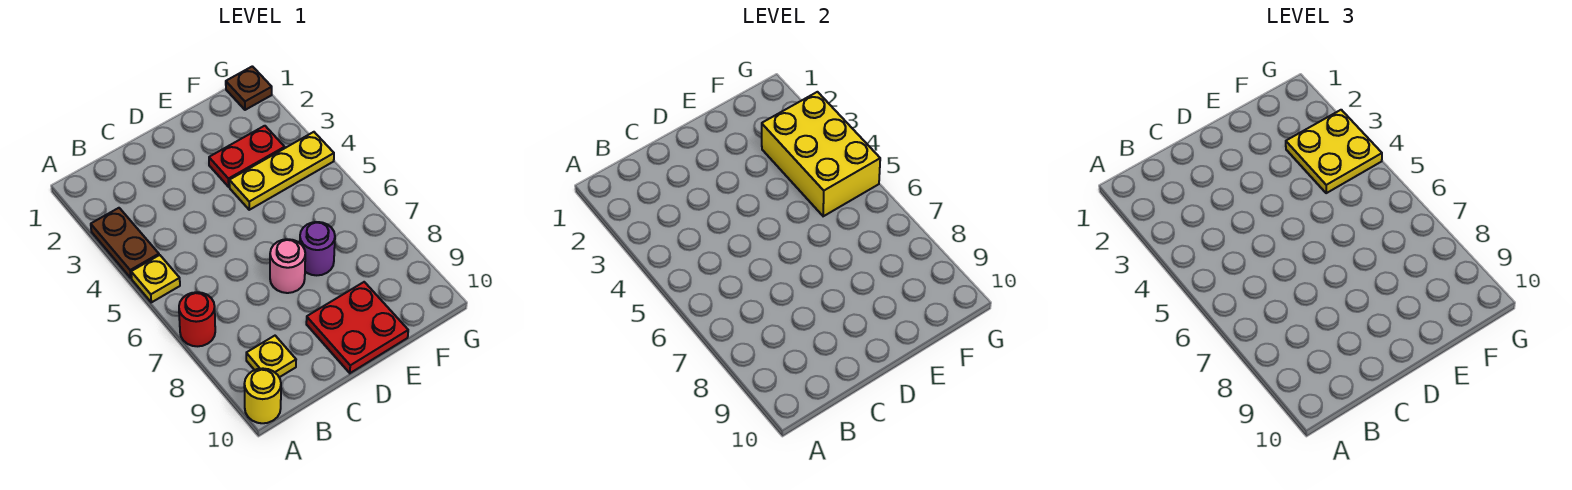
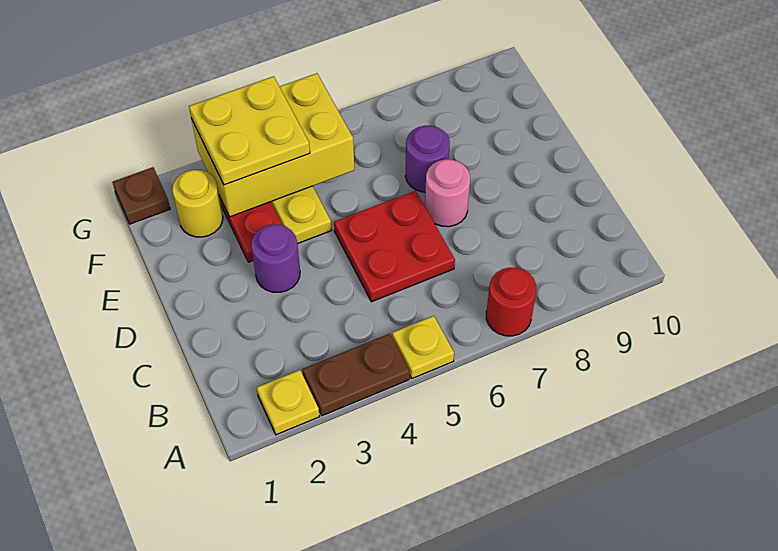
yellow 1x1 round brick [244,368,281,423] -> yellow 1x1 round brick moved to [172,170,223,237]
yellow 1x1 plate [246,336,296,377] -> yellow 1x1 plate moved to [257,370,320,435]
none -> purple 1x1 round brick [251,224,300,292]
red 2x2 plate [306,282,408,373] -> red 2x2 plate moved to [334,191,455,302]

